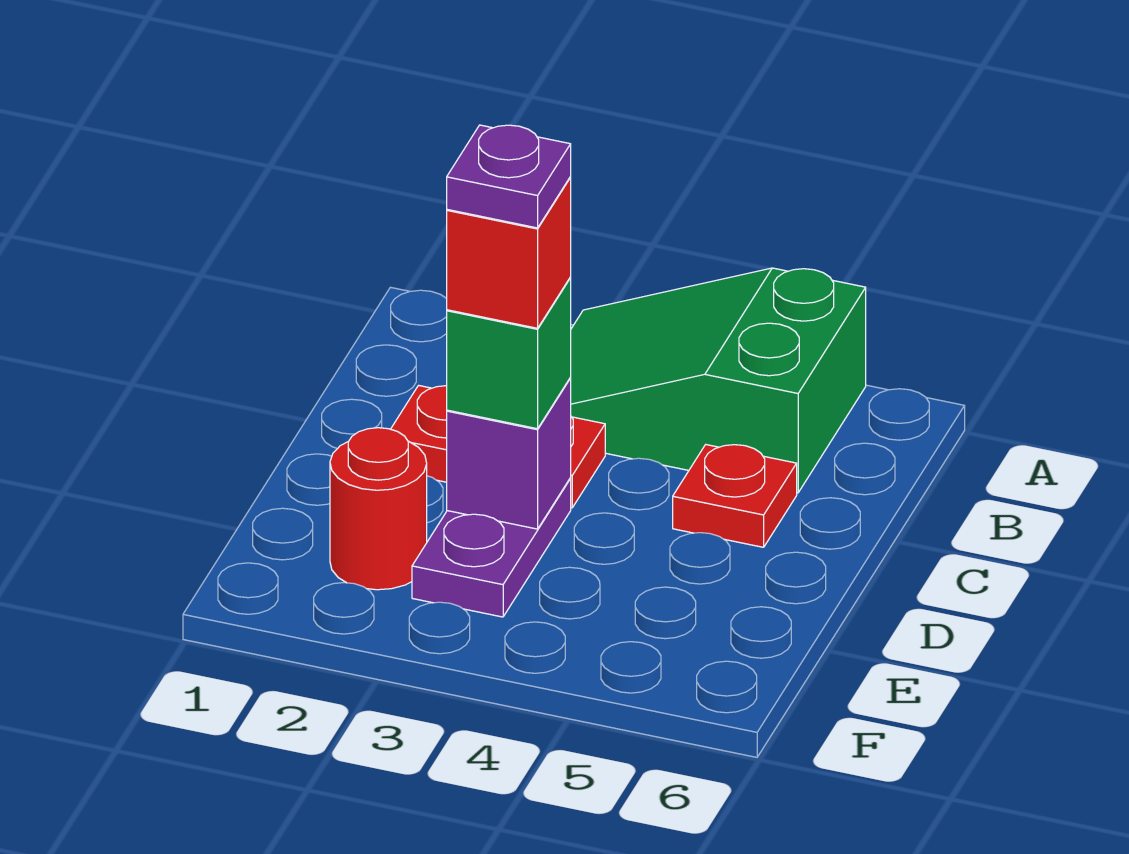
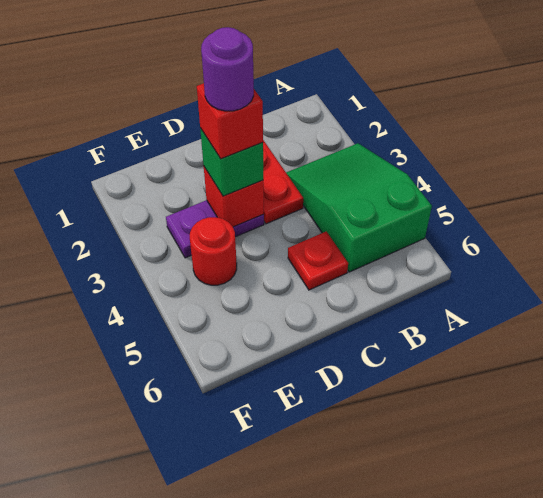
purple 1x1 brick [447,378,571,529] -> red 1x1 brick [204,167,264,227]
purple 1x1 plate [447,125,571,228] -> purple 1x1 round brick [201,27,254,111]
red 1x1 round brick [330,428,427,590] -> red 1x1 round brick moved to [190,217,237,285]

